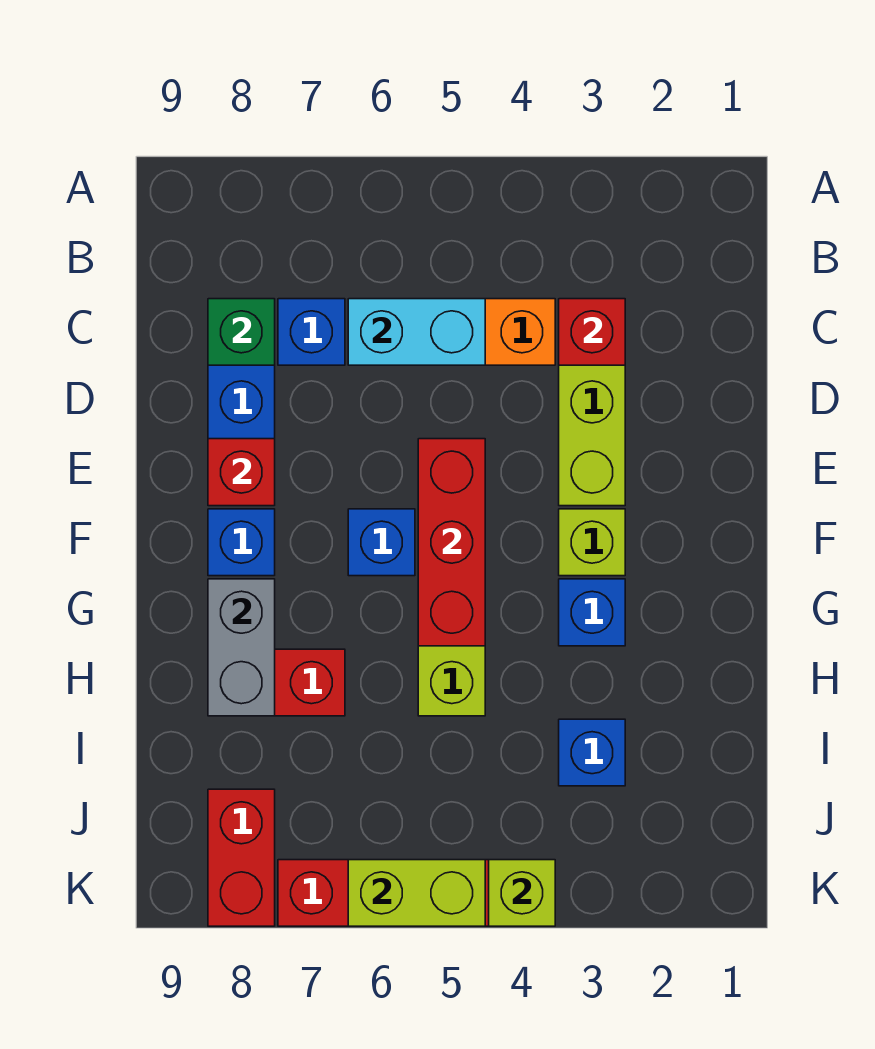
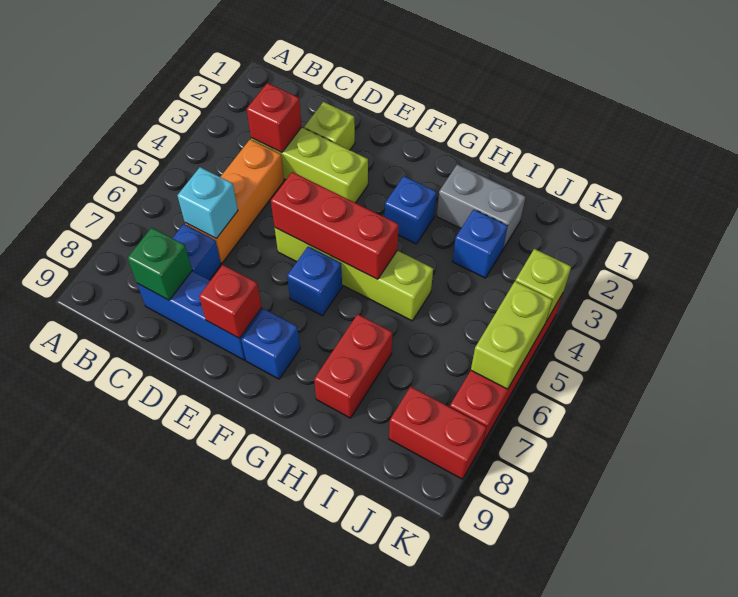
cyan 1x2 brick [348,299,485,365] -> cyan 1x1 brick [177,167,238,239]
lime 1x1 brick [559,509,625,576] -> lime 1x1 brick moved to [304,102,355,150]
grey 1x2 brick [208,579,275,716] -> grey 1x2 brick moved to [437,164,525,249]

